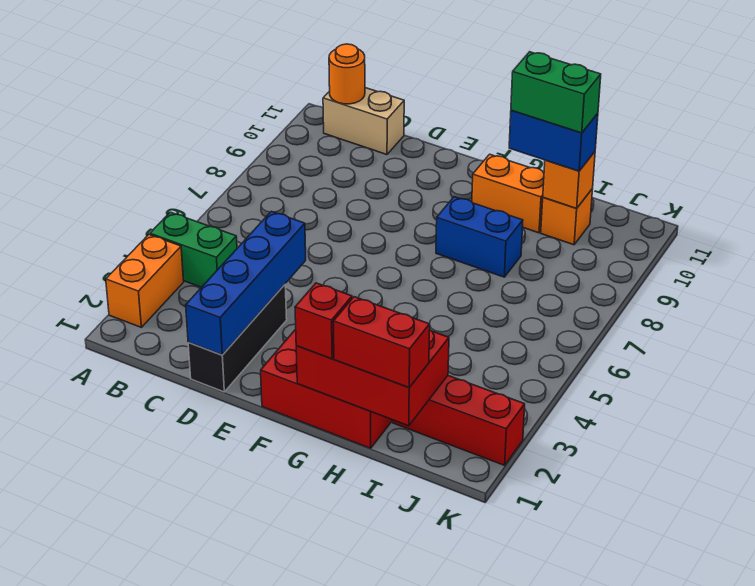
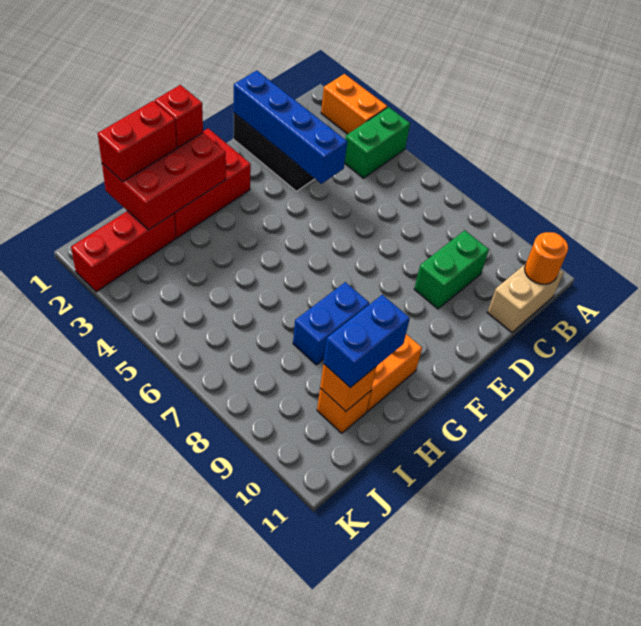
green 1x2 brick [511,52,601,133] -> green 1x2 brick moved to [414,230,489,309]

